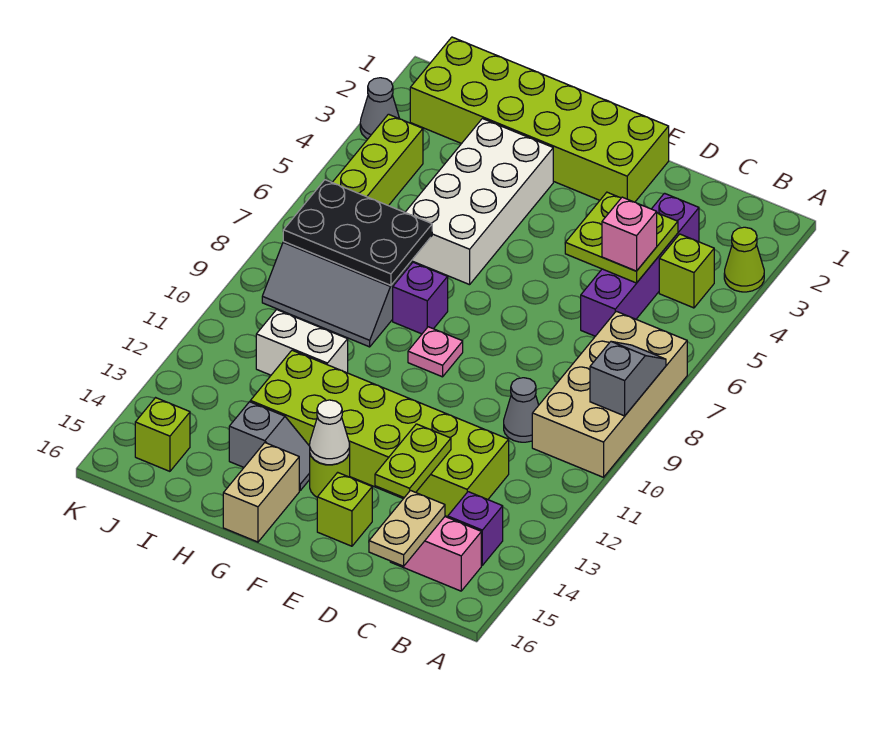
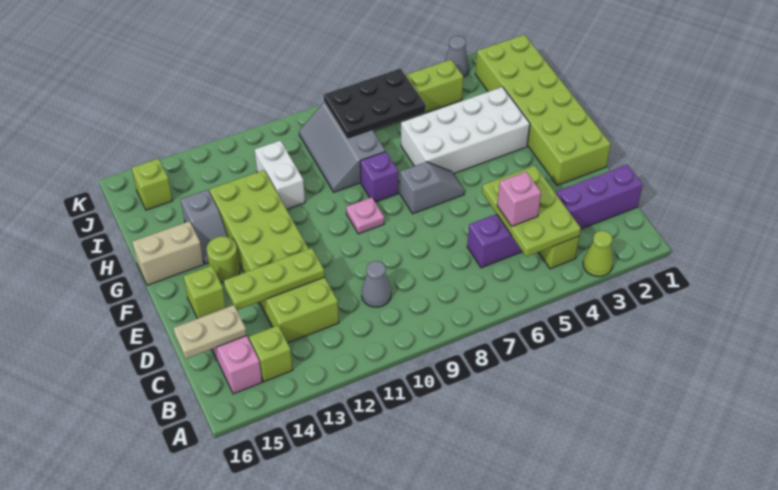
tan 2x4 brick [532,311,687,477] -> none
grey 1x2 slope [590,342,666,416] -> grey 1x2 slope moved to [400,162,464,214]
purple 1x1 brick [448,492,503,565] -> lime 1x1 brick [249,325,293,382]
purple 1x4 brick [581,193,699,336] -> purple 1x6 brick [467,165,643,268]
lime 2x2 plate [565,192,678,283] -> lime 2x3 plate [482,166,581,257]
lime 1x2 plate [375,424,451,498] -> lime 1x3 plate [224,248,325,310]
white 1x1 cone [310,400,350,465] -> none
black 2x3 plate [283,180,432,285] -> black 2x3 plate turned to [324,68,426,139]

